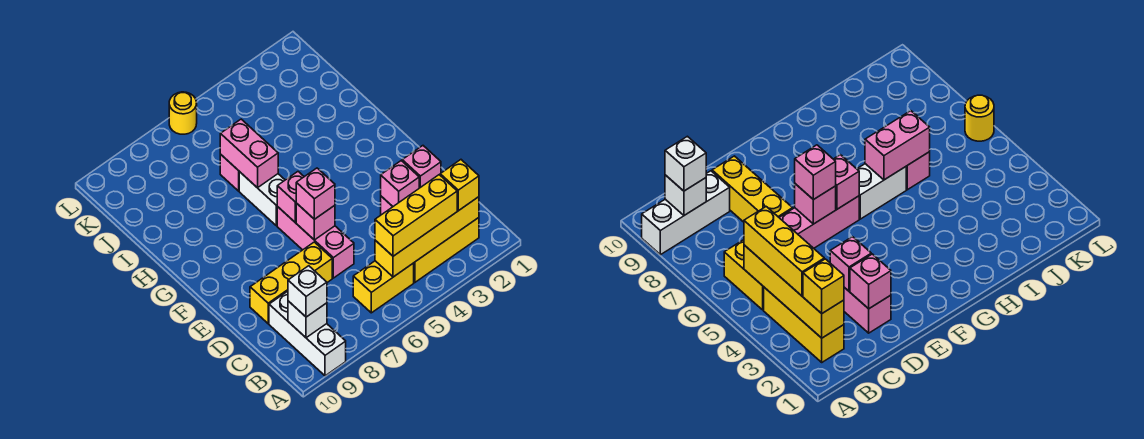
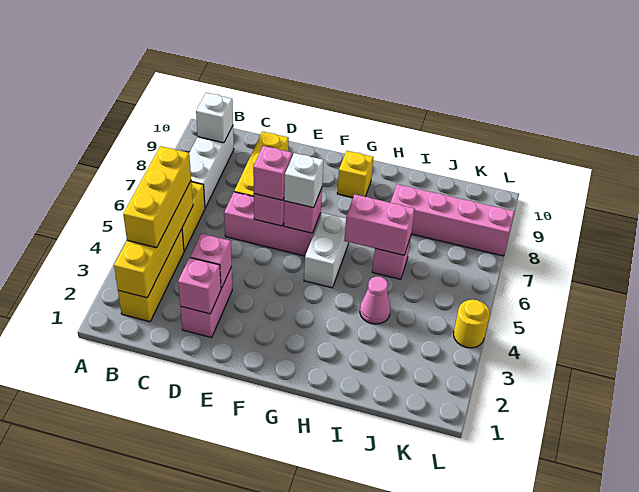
white 1x3 brick [269,291,346,376] -> white 1x3 brick turned to [189,126,234,208]
yellow 1x1 brick [440,160,479,211] -> yellow 1x1 brick moved to [337,151,373,198]
white 1x1 brick [288,266,327,317] -> white 1x1 brick moved to [284,153,324,208]
white 1x2 brick [239,172,285,226] -> white 1x2 brick turned to [304,213,349,288]
none -> pink 1x1 cone [360,277,391,324]
none -> pink 1x4 brick [391,184,514,256]
yellow 1x1 round brick [169,92,197,134] -> yellow 1x1 round brick moved to [454,300,490,348]

